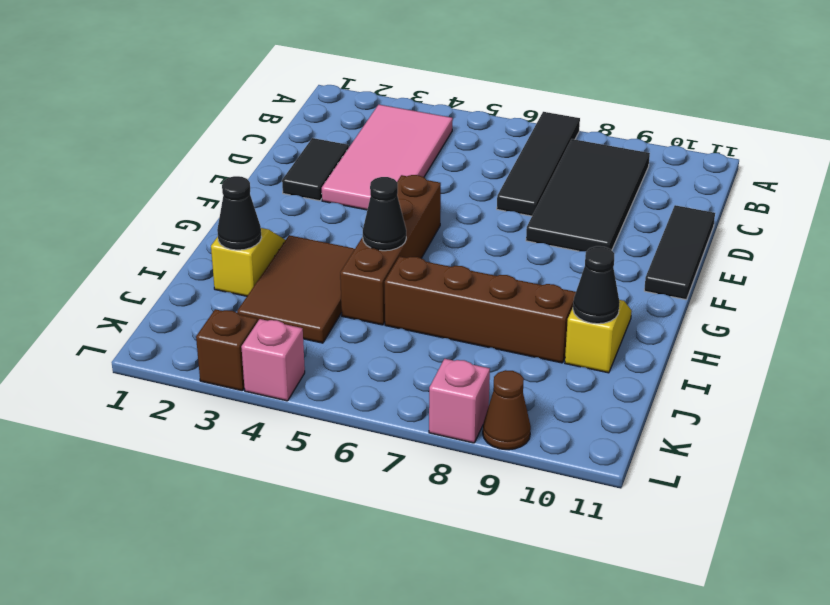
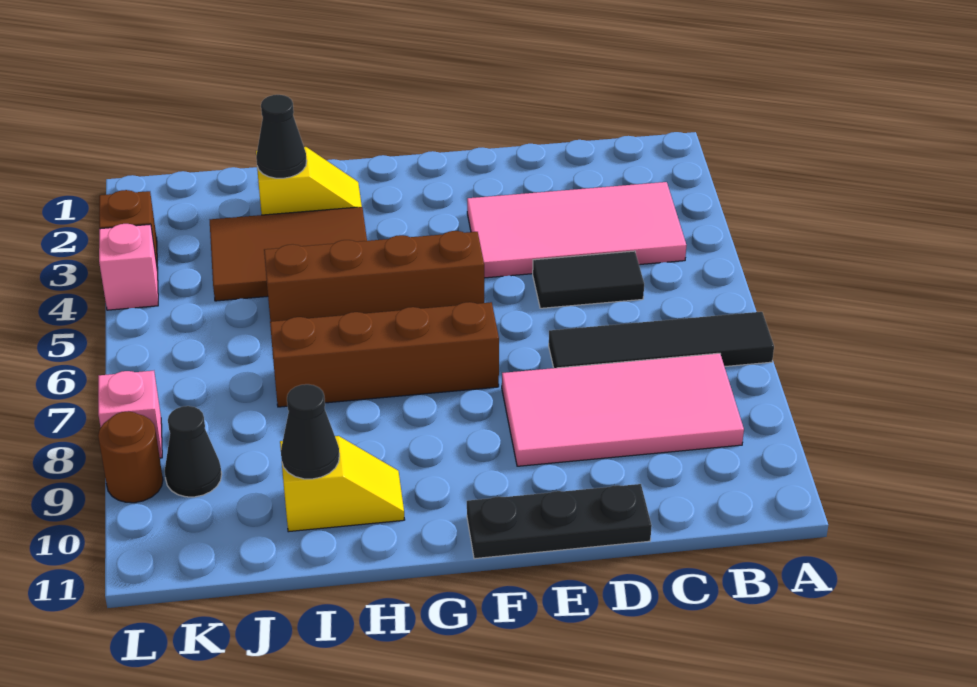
black 2x4 tile [526,139,650,251] -> pink 2x4 tile [502,353,744,466]
black 1x2 tile [282,138,349,201] -> black 1x2 tile moved to [533,251,644,308]
black 1x3 tile [644,205,715,300] -> black 1x3 plate [467,484,652,559]
black 1x1 cone [363,177,406,251] -> black 1x1 cone moved to [165,406,222,497]
brown 1x4 brick [385,256,576,363] -> brown 1x4 brick turned to [270,302,499,407]
brown 1x1 cone [483,370,531,450] -> brown 1x1 round brick [98,411,163,503]

